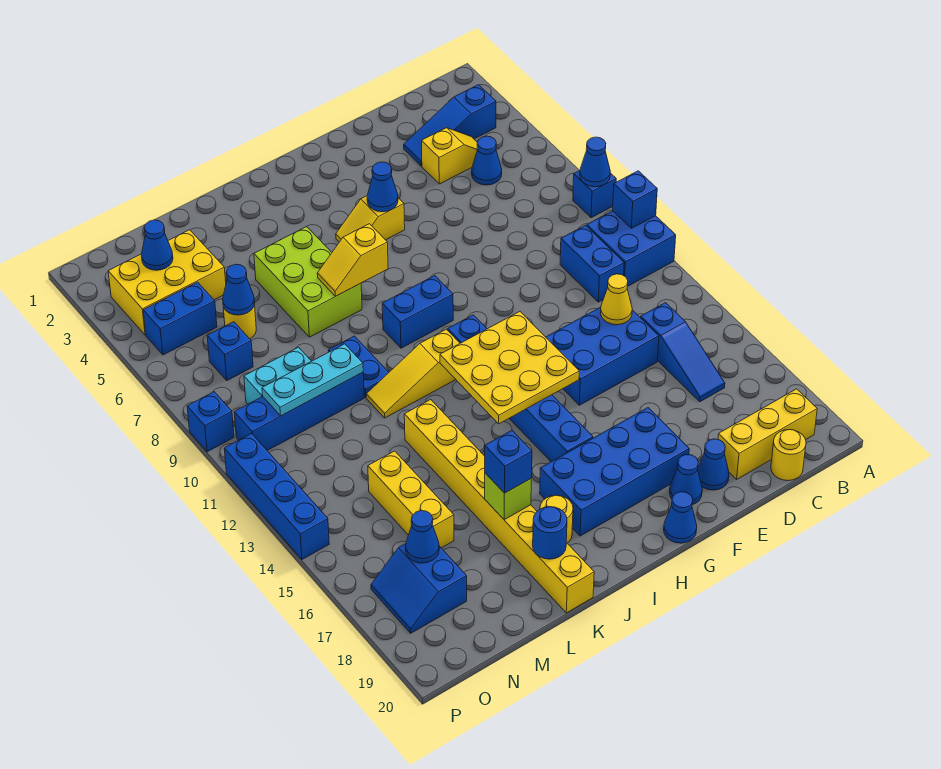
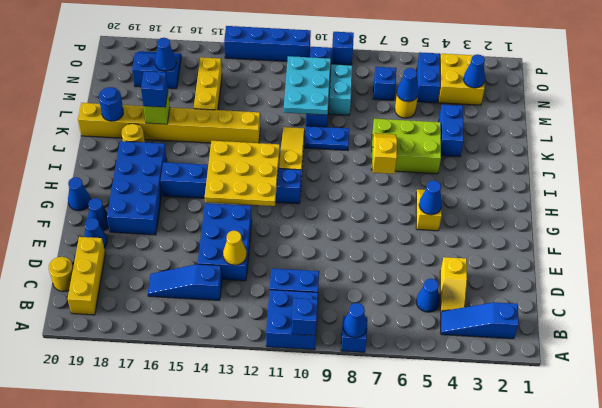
blue 1x3 slope [404,85,496,166] -> blue 1x3 slope turned to [441,302,519,339]
blue 1x2 brick [382,276,453,348] -> blue 1x2 brick moved to [439,105,464,157]
cyan 1x3 plate [262,344,363,416] -> cyan 2x3 plate [284,56,331,115]
yellow 2x3 brick [108,230,226,335] -> yellow 2x2 brick [438,54,485,105]
yellow 1x3 brick [368,451,454,548] -> yellow 1x3 brick turned to [194,57,222,110]

